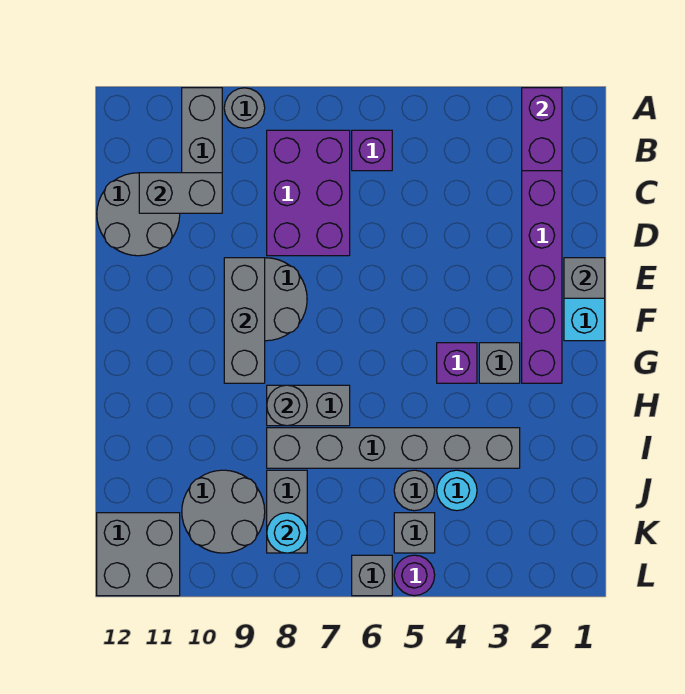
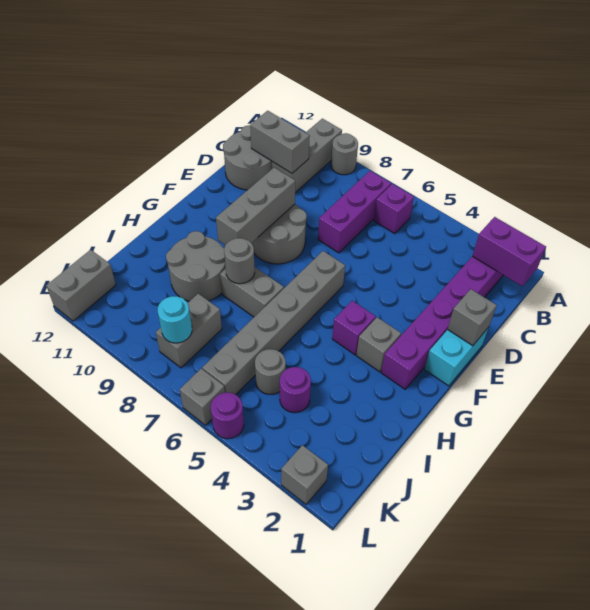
purple 1x2 brick [522,88,562,171] -> purple 1x2 brick turned to [473,217,546,286]
purple 2x3 brick [267,130,350,256] -> purple 1x3 brick [318,171,391,253]
grey 1x6 brick [267,428,520,468] -> grey 1x6 brick turned to [202,251,345,395]
cyan 1x1 round brick [437,470,477,511] -> purple 1x1 round brick [280,367,311,413]
grey 2x2 round brick [182,470,265,553] -> grey 2x2 round brick moved to [166,231,226,301]
grey 1x1 brick [394,513,435,553] -> grey 1x1 brick moved to [281,445,328,504]
grey 2x2 brick [97,513,180,596] -> grey 1x2 brick [46,250,116,321]

